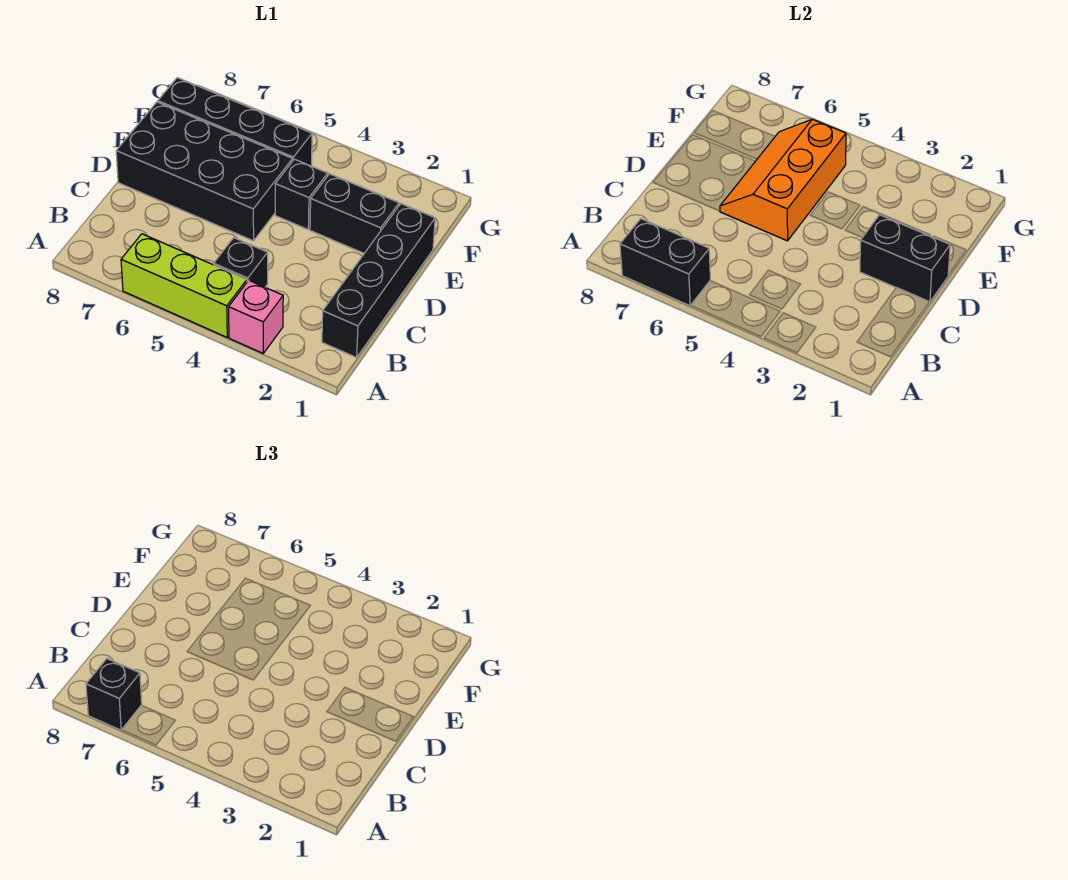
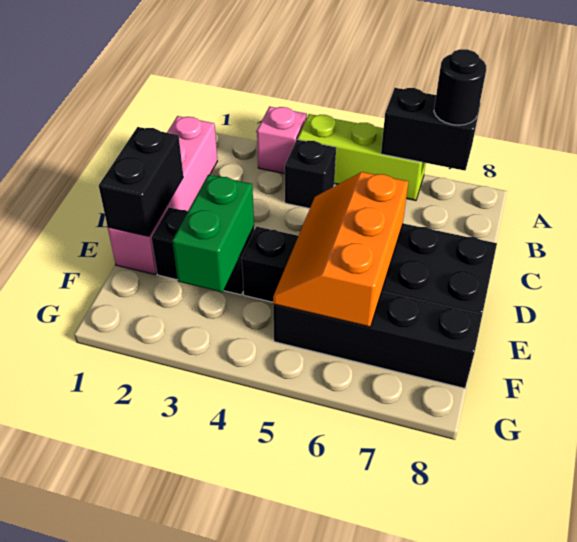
black 1x1 brick [86,659,142,730] -> black 1x1 round brick [434,49,486,125]
black 1x4 brick [322,204,435,358] -> pink 1x4 brick [108,116,217,274]
black 1x2 brick [860,215,950,302] -> black 1x2 brick turned to [99,127,183,236]
orange 2x3 slope [720,119,846,241] -> orange 2x3 slope turned to [273,172,408,327]
none -> green 1x2 brick [172,175,254,292]

